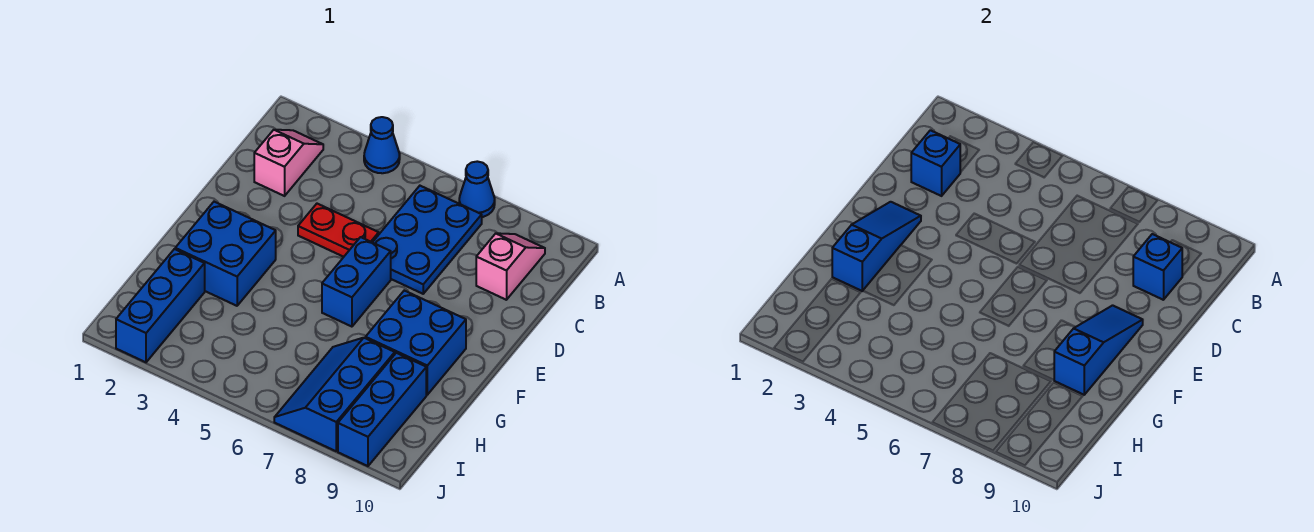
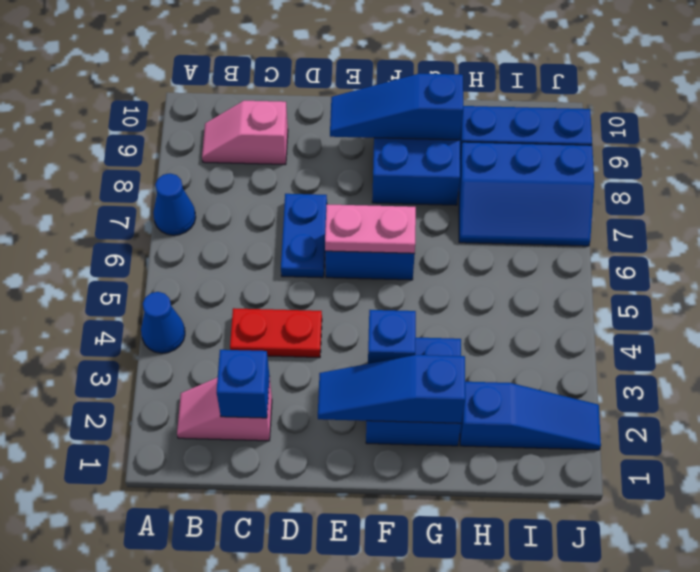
blue 2x3 plate [373,186,482,294] -> blue 1x2 plate [281,194,327,278]
blue 1x1 brick [1133,234,1182,300] -> blue 1x1 brick moved to [368,310,416,364]
red 1x2 plate [298,204,379,257] -> red 1x2 plate turned to [230,308,322,358]
none -> pink 1x2 plate [325,204,416,253]
blue 1x3 brick [116,249,205,362] -> blue 1x3 slope [460,382,601,450]

